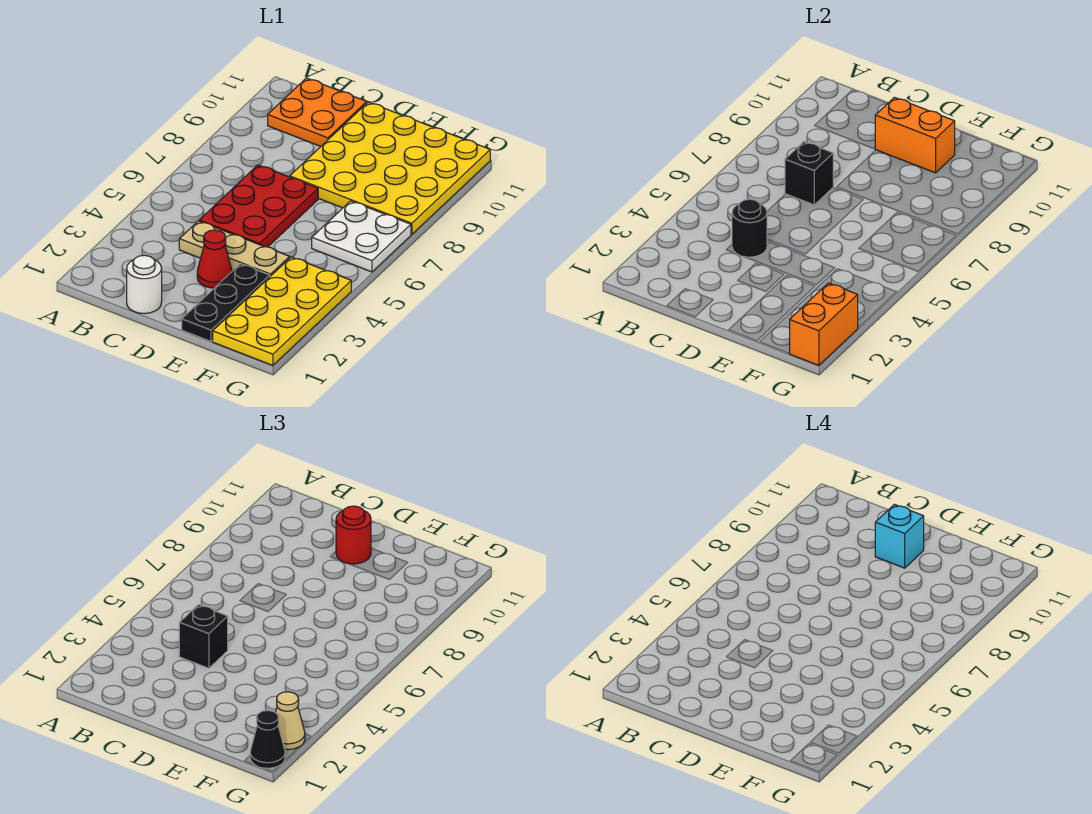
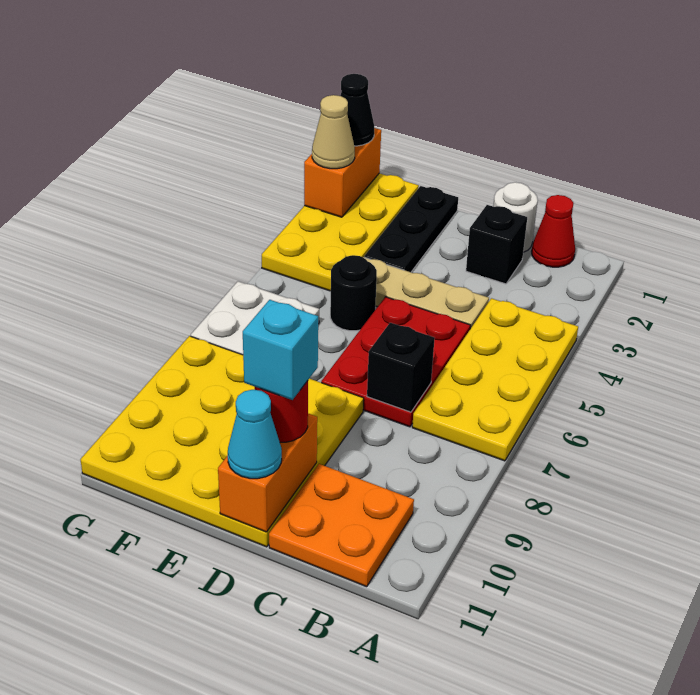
none -> yellow 2x4 plate [412,298,578,461]
black 1x1 round brick [732,199,767,257] -> black 1x1 round brick moved to [330,255,377,331]
black 1x1 brick [179,605,228,668] -> black 1x1 brick moved to [466,205,527,284]
red 1x1 cone [197,230,232,288] -> red 1x1 cone moved to [532,195,575,267]
orange 1x2 brick [875,97,955,173] -> orange 1x2 brick turned to [218,414,317,532]
none -> cyan 1x1 cone [228,390,282,479]

